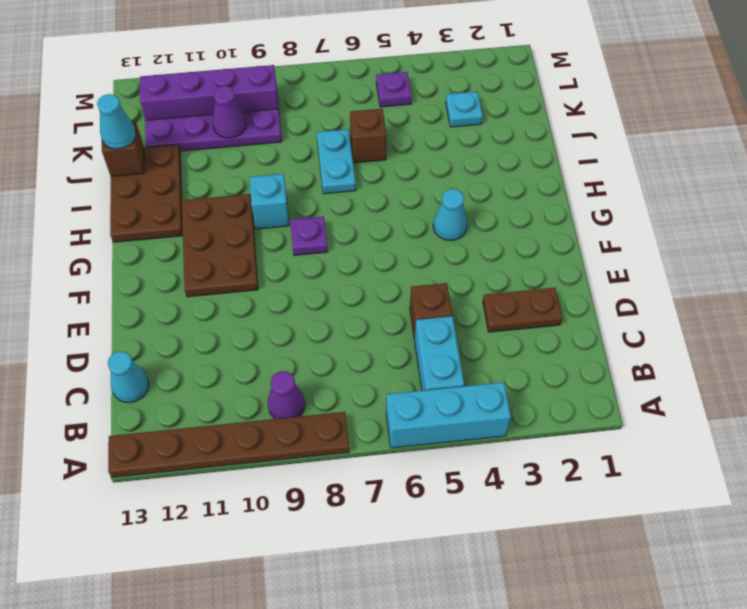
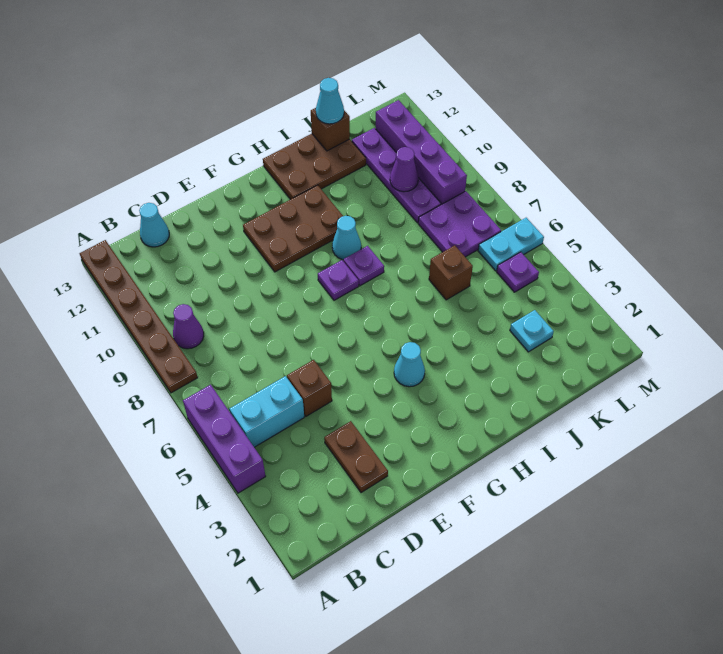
cyan 1x3 brick [386,382,511,448] -> purple 1x3 brick [183,385,266,493]
none -> purple 1x1 plate [343,246,384,286]
cyan 1x1 brick [250,174,289,229] -> cyan 1x1 cone [332,216,361,260]
cyan 1x2 plate [317,129,356,194] -> cyan 1x2 plate moved to [478,218,544,271]
none -> purple 2x2 plate [418,191,501,257]

